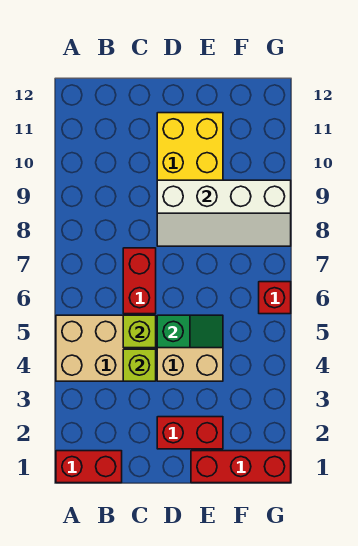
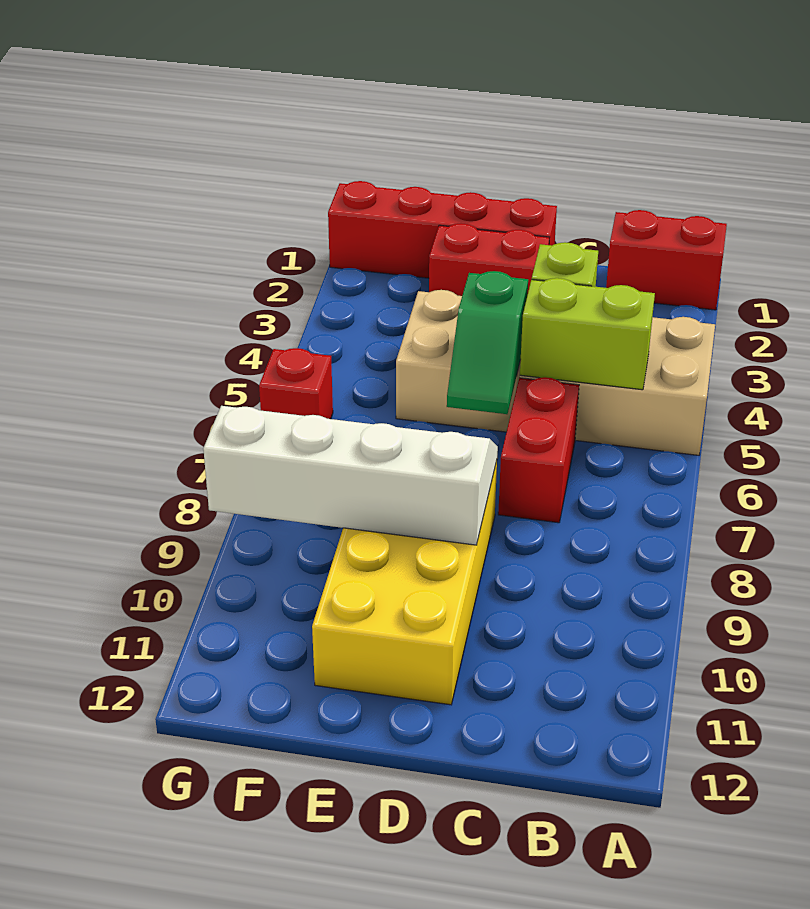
lime 1x1 brick [123,315,156,348] -> lime 1x2 brick [520,278,655,390]
green 1x2 slope [157,315,223,348] -> green 1x2 slope turned to [447,271,528,414]
red 1x3 brick [191,451,291,483] -> red 1x4 brick [328,181,557,278]

